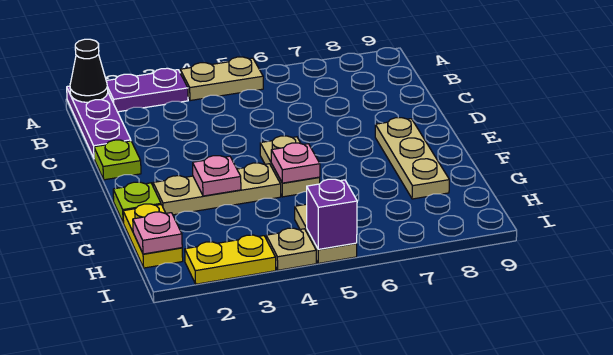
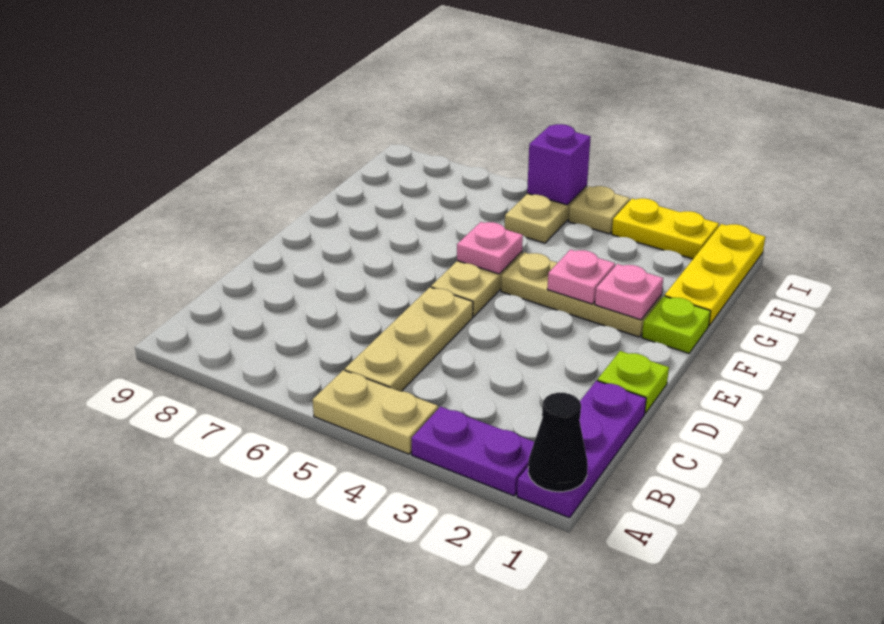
tan 1x3 plate [375,118,449,199] -> tan 1x3 plate moved to [345,287,473,391]
yellow 1x2 plate [123,204,183,268] -> yellow 1x3 plate [665,224,765,326]
pink 1x1 plate [133,212,182,254] -> pink 1x1 plate moved to [595,264,663,320]

